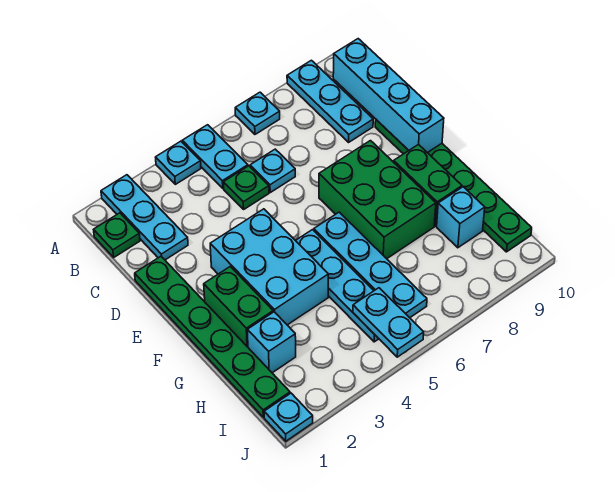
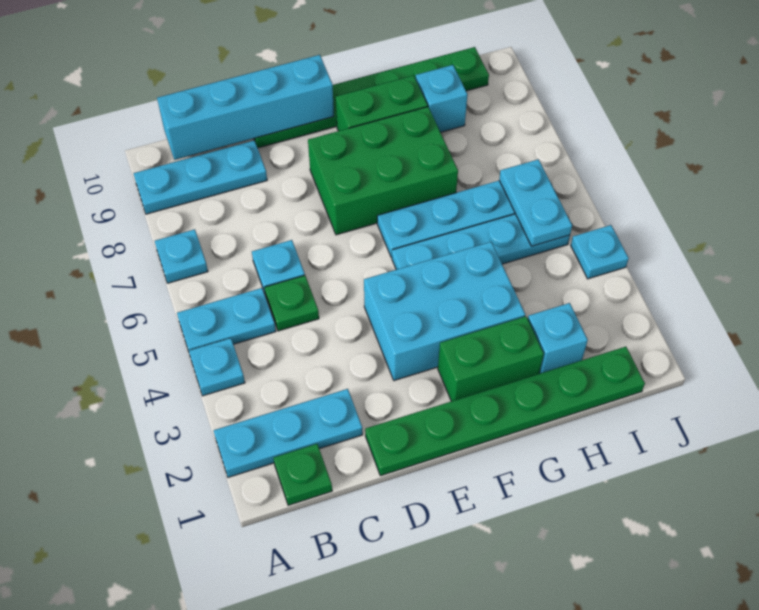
cyan 1x2 plate [353,288,424,357] -> cyan 1x2 plate turned to [499,159,572,246]
cyan 1x1 plate [264,393,313,441] -> cyan 1x1 plate moved to [571,225,629,279]

